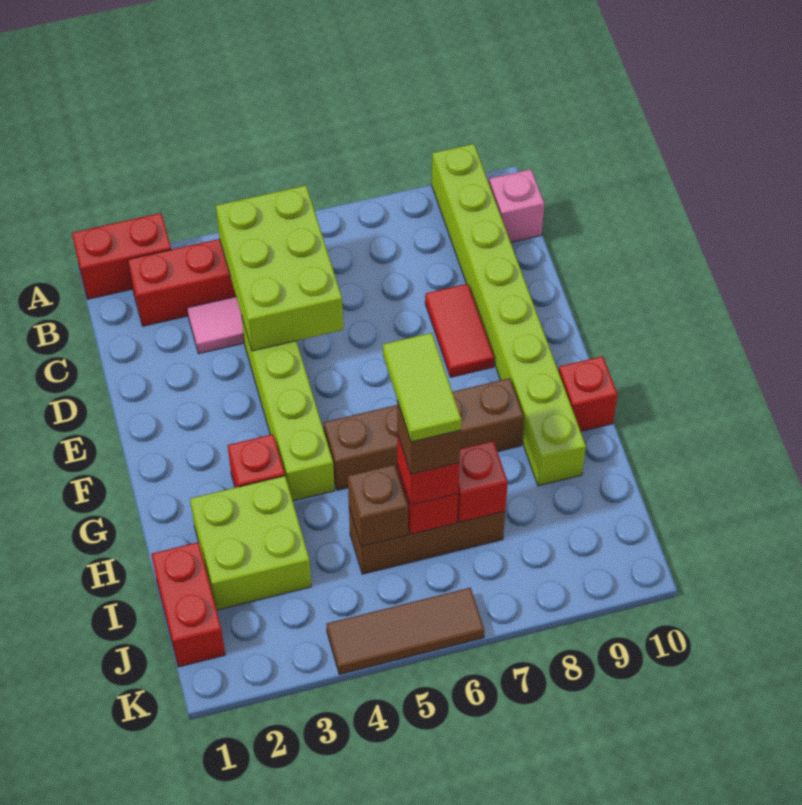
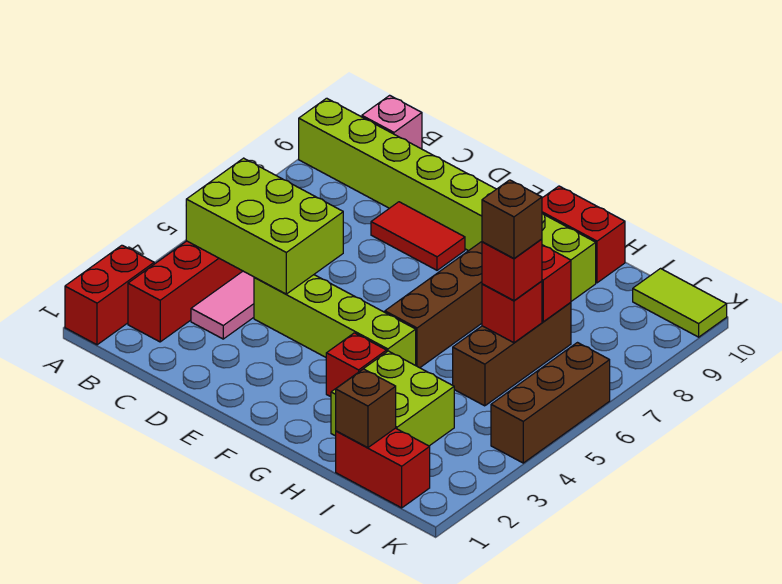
red 1x1 brick [558,356,617,431] -> red 1x2 brick [542,186,625,283]
lime 1x2 tile [383,333,461,442] -> lime 1x2 tile moved to [633,269,727,337]
brown 1x1 brick [348,465,408,546] -> brown 1x1 brick moved to [336,369,396,448]
brown 1x3 tile [326,588,484,675] -> brown 1x3 brick [491,343,610,463]

